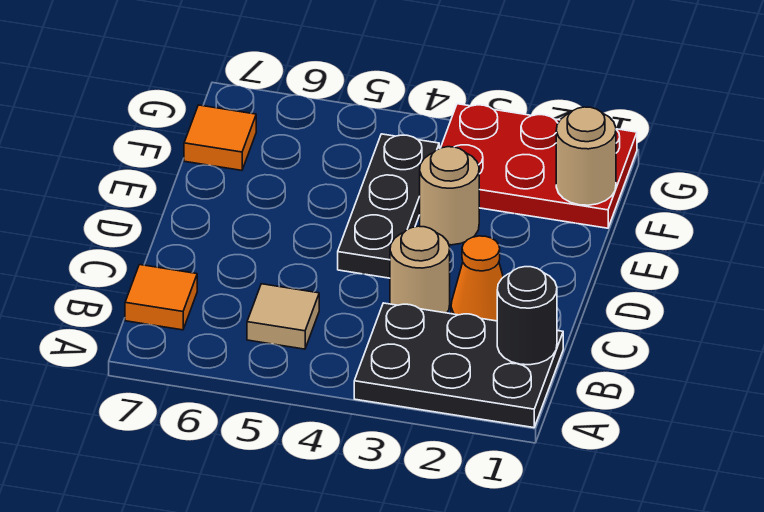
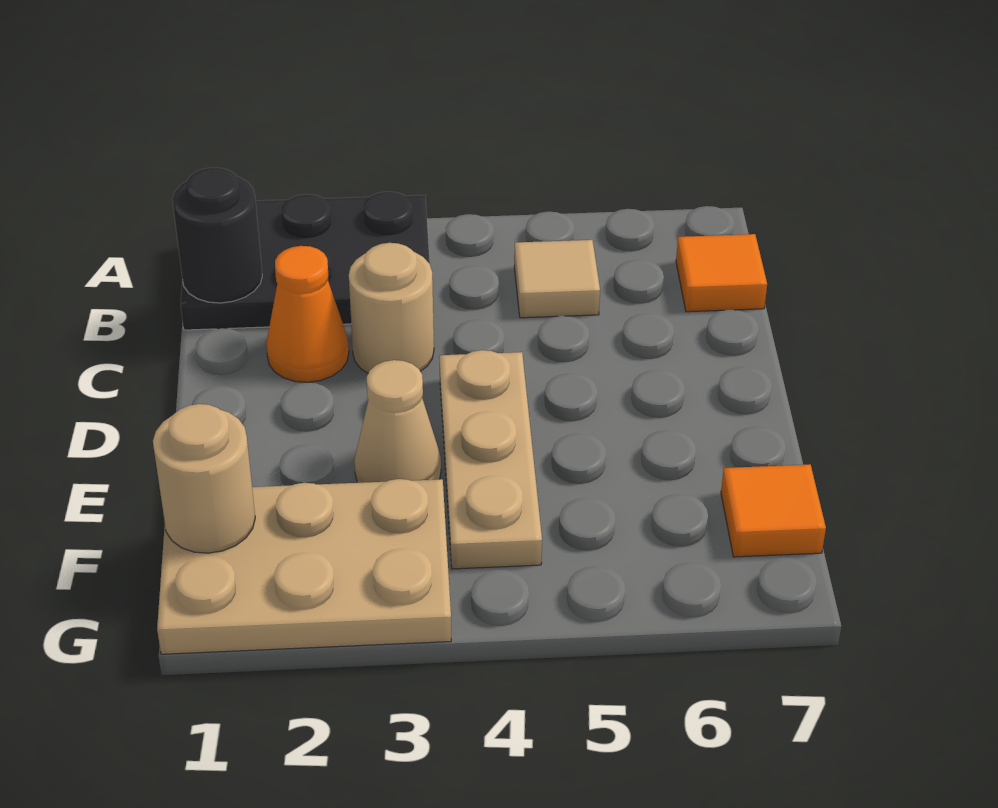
black 1x3 plate [338,134,439,278] -> tan 1x3 plate [439,350,542,569]
tan 1x1 round brick [420,147,479,245] -> tan 1x1 cone [354,360,441,483]
red 2x3 plate [441,104,637,228] -> tan 2x3 plate [157,479,451,654]

